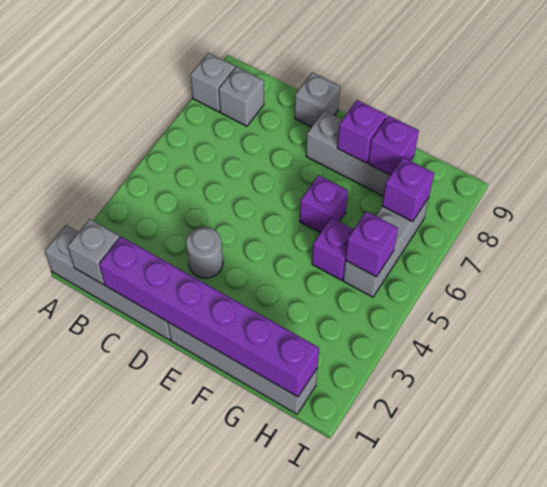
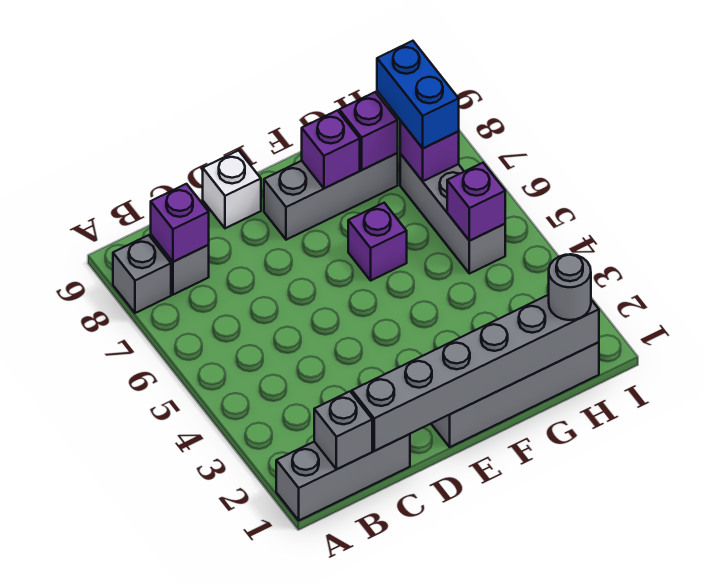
grey 1x4 brick [45,225,171,340] -> grey 1x3 brick [276,434,410,520]
purple 1x6 brick [99,237,319,397] -> grey 1x6 brick [352,295,599,451]
grey 1x1 round brick [186,227,223,278] -> grey 1x1 round brick moved to [548,254,591,320]
grey 1x1 brick [295,72,340,127] -> white 1x1 brick [203,150,261,228]
purple 1x1 brick [312,218,354,280] -> purple 1x1 brick moved to [151,184,209,262]
none -> blue 1x2 brick [377,41,459,148]

